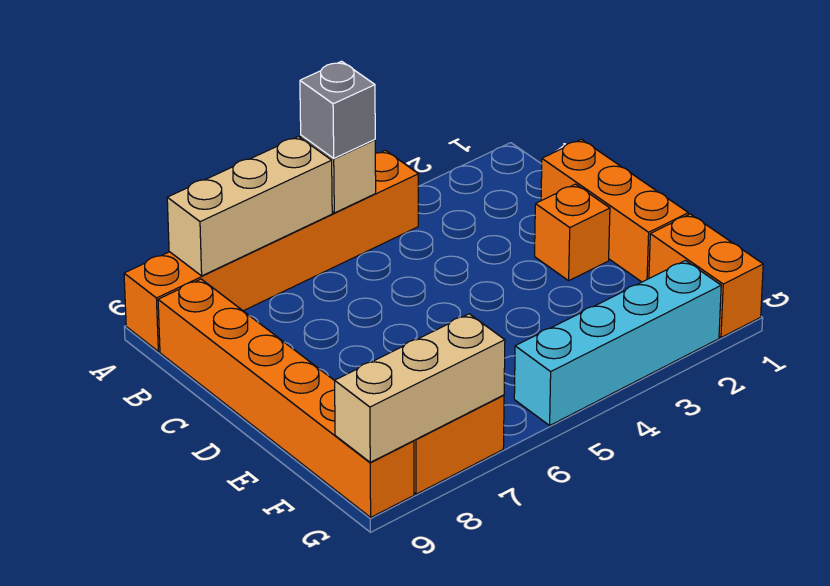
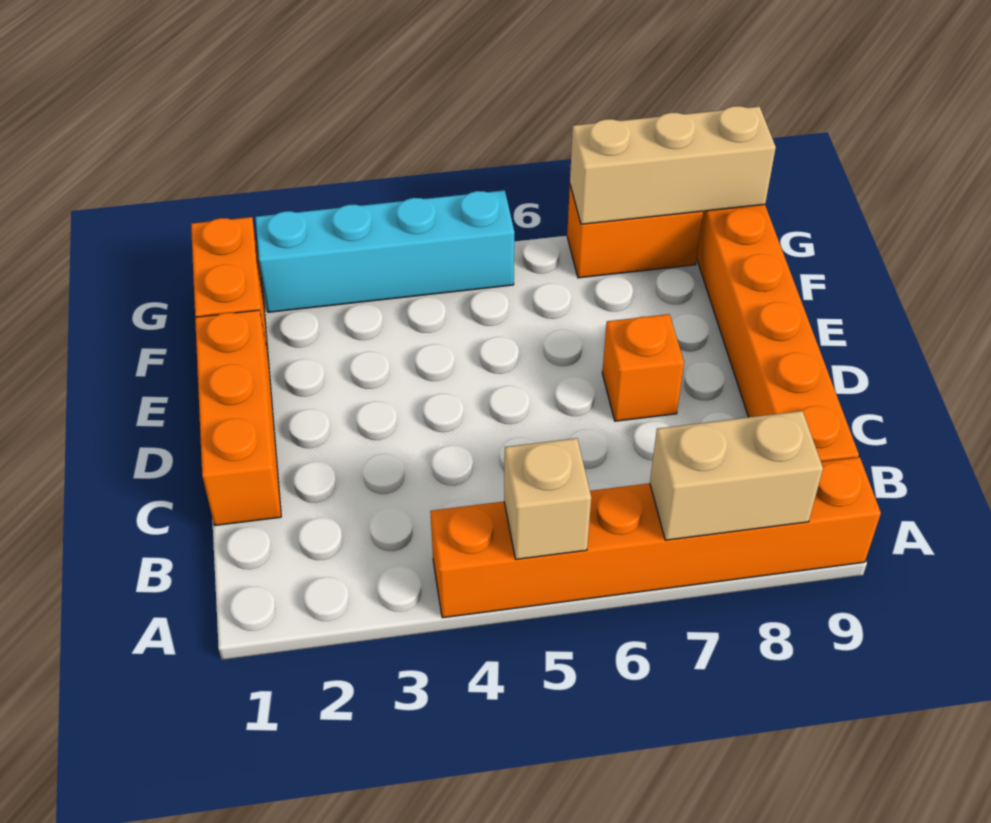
grey 1x1 brick [300,61,375,158] -> none
tan 1x3 brick [167,137,332,276] -> tan 1x2 brick [650,411,823,540]
orange 1x1 brick [535,184,610,281] -> orange 1x1 brick moved to [602,314,684,421]

